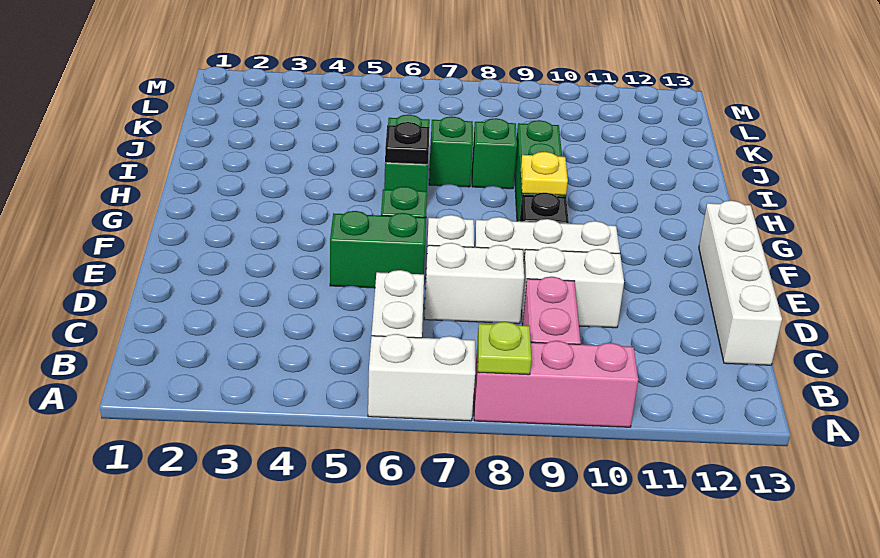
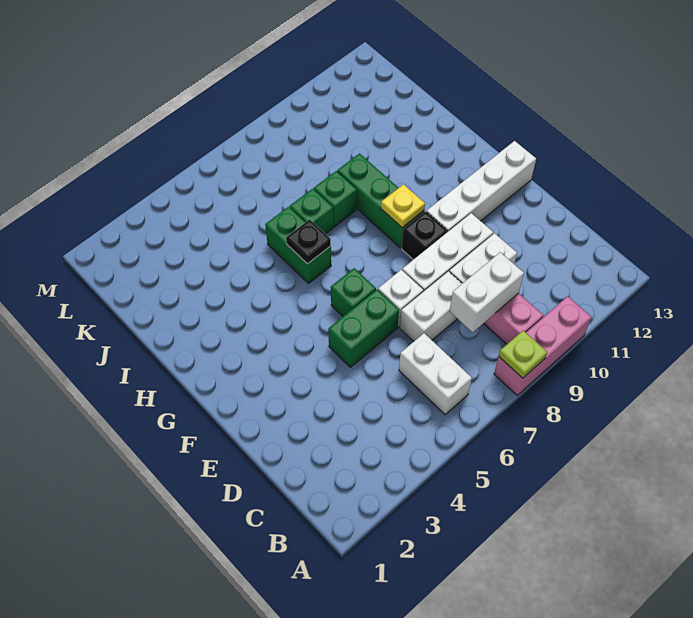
white 1x2 brick [368,334,475,421] -> white 1x2 brick moved to [450,252,524,332]
white 1x4 brick [699,201,782,365] -> white 1x4 brick turned to [426,141,536,232]

